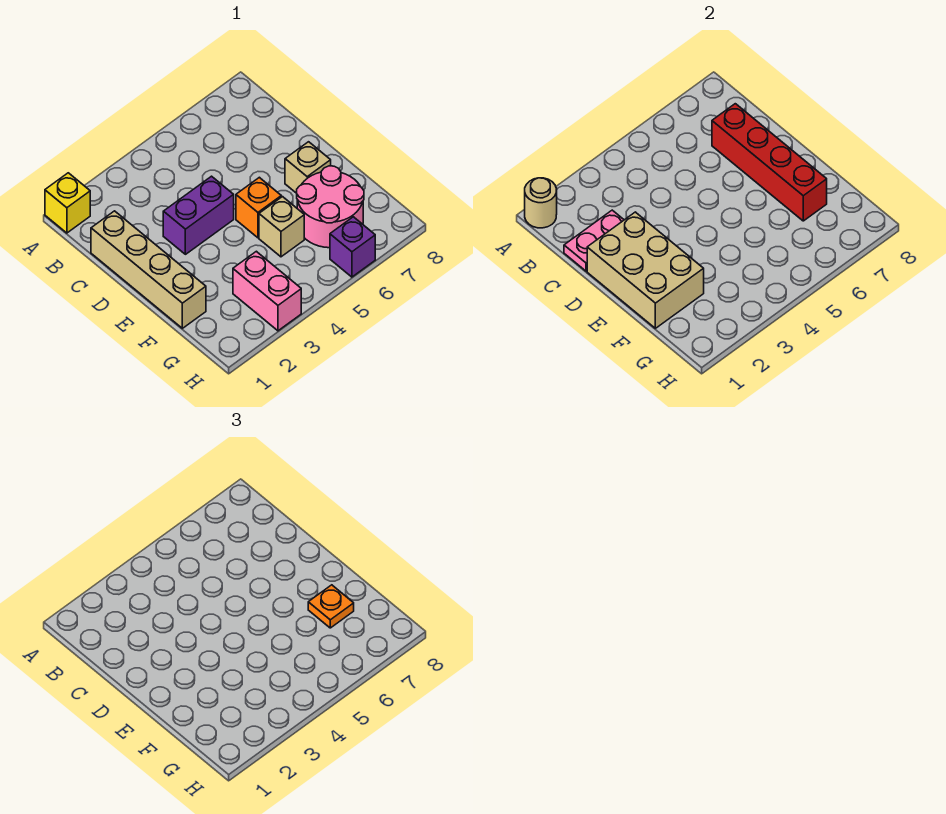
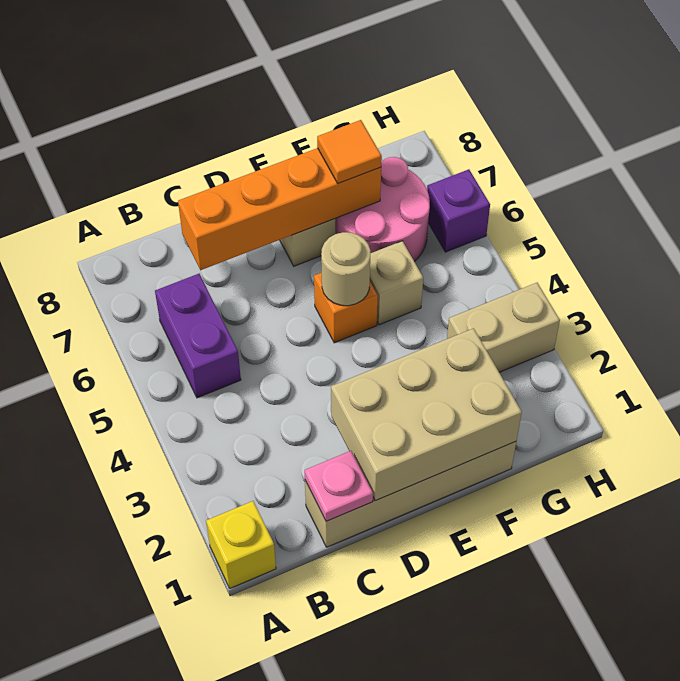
tan 1x1 round brick [525,178,557,228] -> tan 1x1 round brick moved to [321,232,371,306]
pink 1x2 plate [564,210,624,271] -> pink 1x1 plate [305,451,373,521]
red 1x4 brick [712,104,827,221] -> orange 1x4 brick [178,148,381,270]
purple 1x2 brick [163,176,234,254] -> purple 1x2 brick moved to [155,274,241,398]
orange 1x1 plate [308,585,354,628] -> orange 1x1 tile [317,120,382,183]
pink 1x2 brick [233,251,301,331] -> tan 1x2 brick [447,283,560,372]

